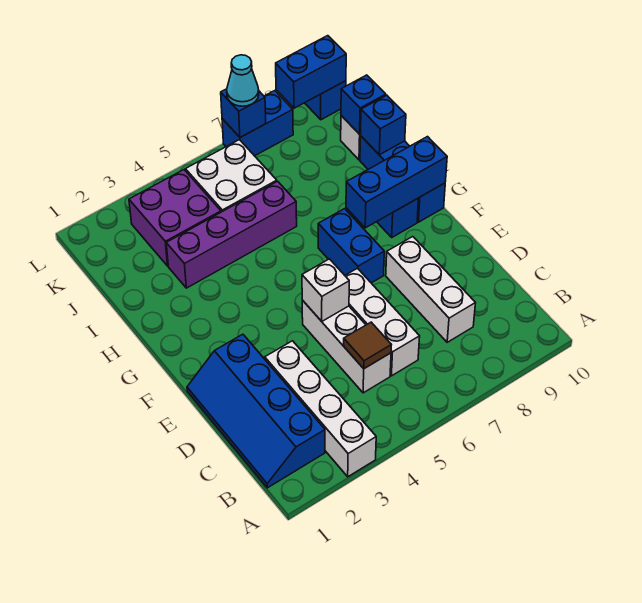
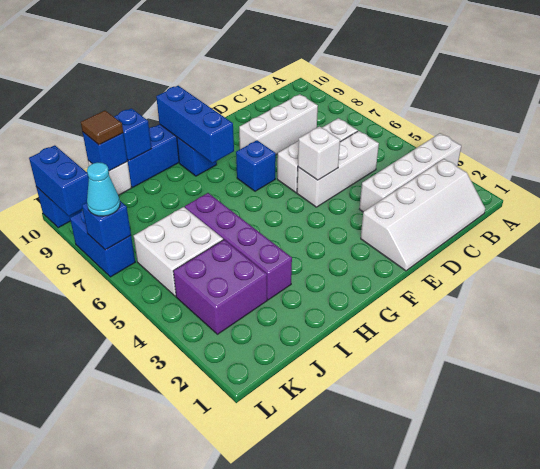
blue 2x4 slope [187,334,325,488] -> white 2x4 slope [361,159,485,271]
brown 1x1 tile [344,322,391,369] -> brown 1x1 tile moved to [81,111,123,145]
blue 1x2 brick [318,209,384,283] -> blue 1x1 brick [236,140,276,191]

